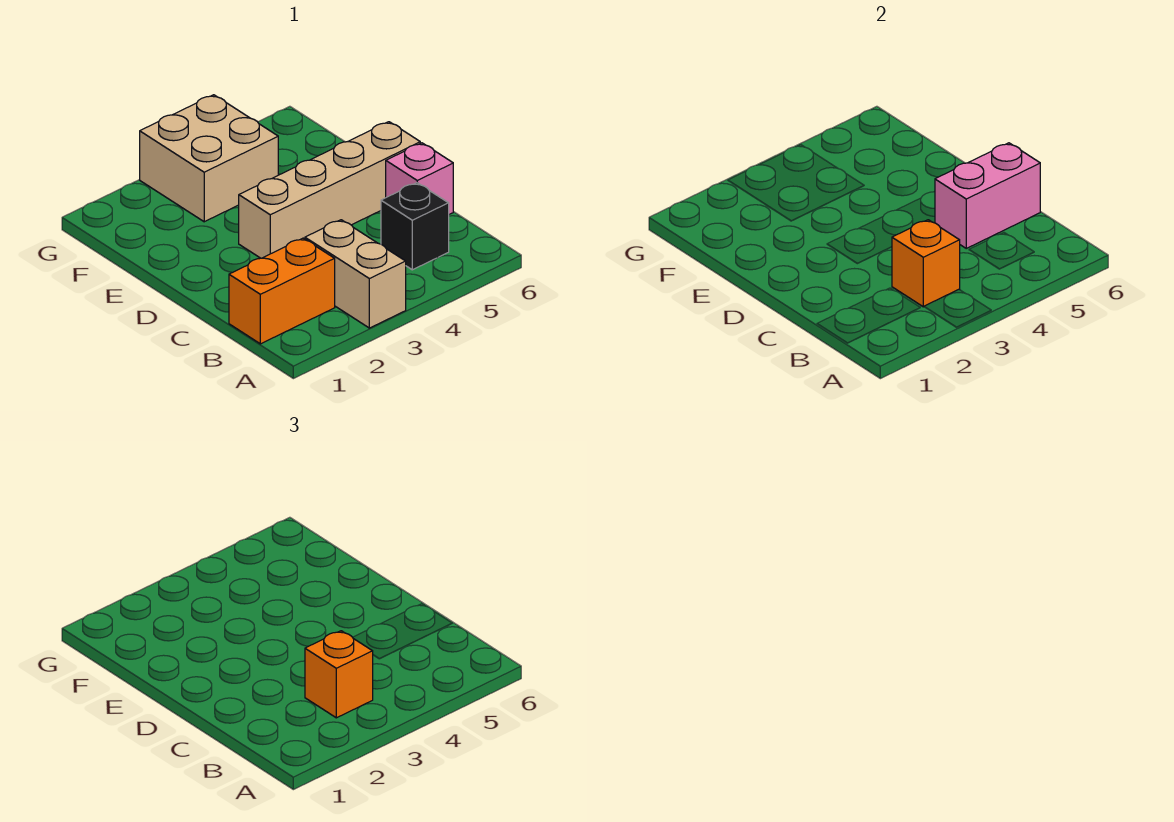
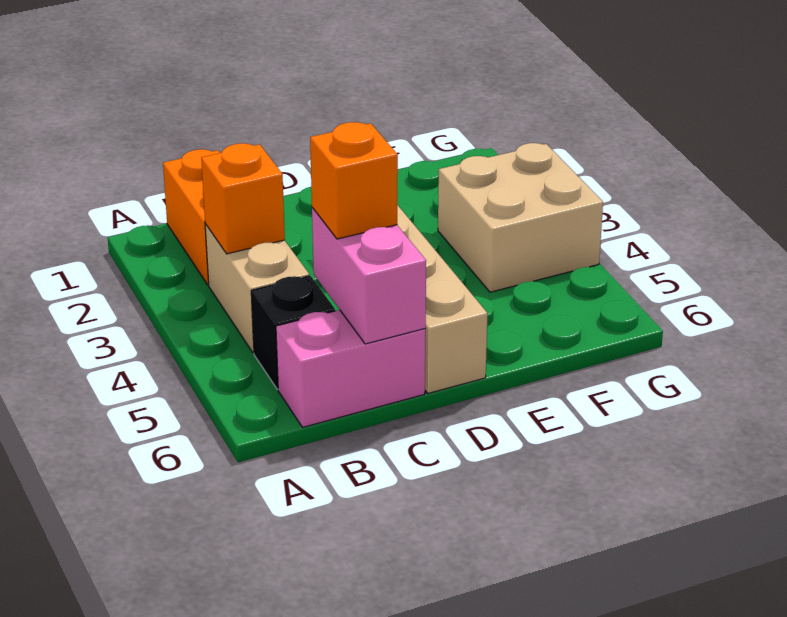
tan 1x2 brick [305,220,406,328] -> tan 1x2 brick turned to [205,224,309,353]
orange 1x1 brick [305,631,373,718] -> orange 1x1 brick moved to [310,122,398,239]
pink 1x1 brick [386,143,453,214] -> pink 1x2 brick [276,310,425,427]

